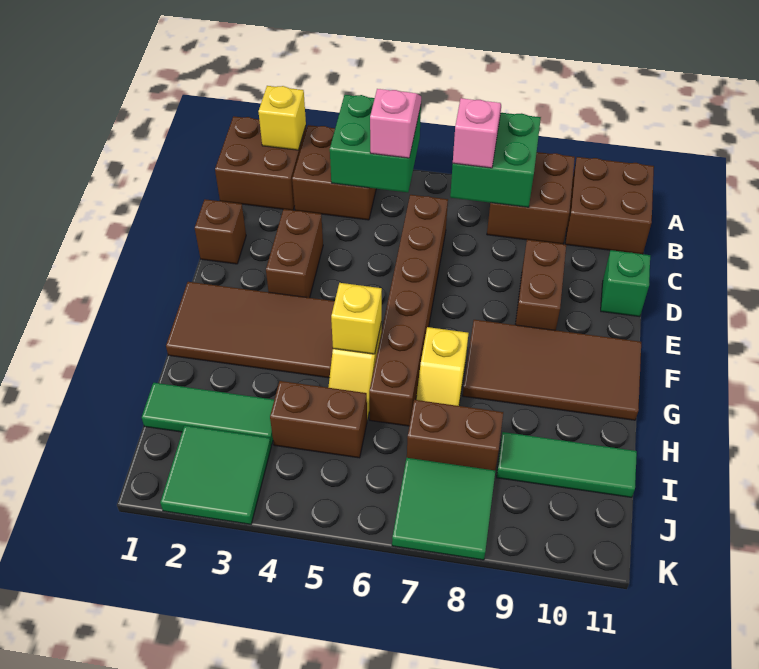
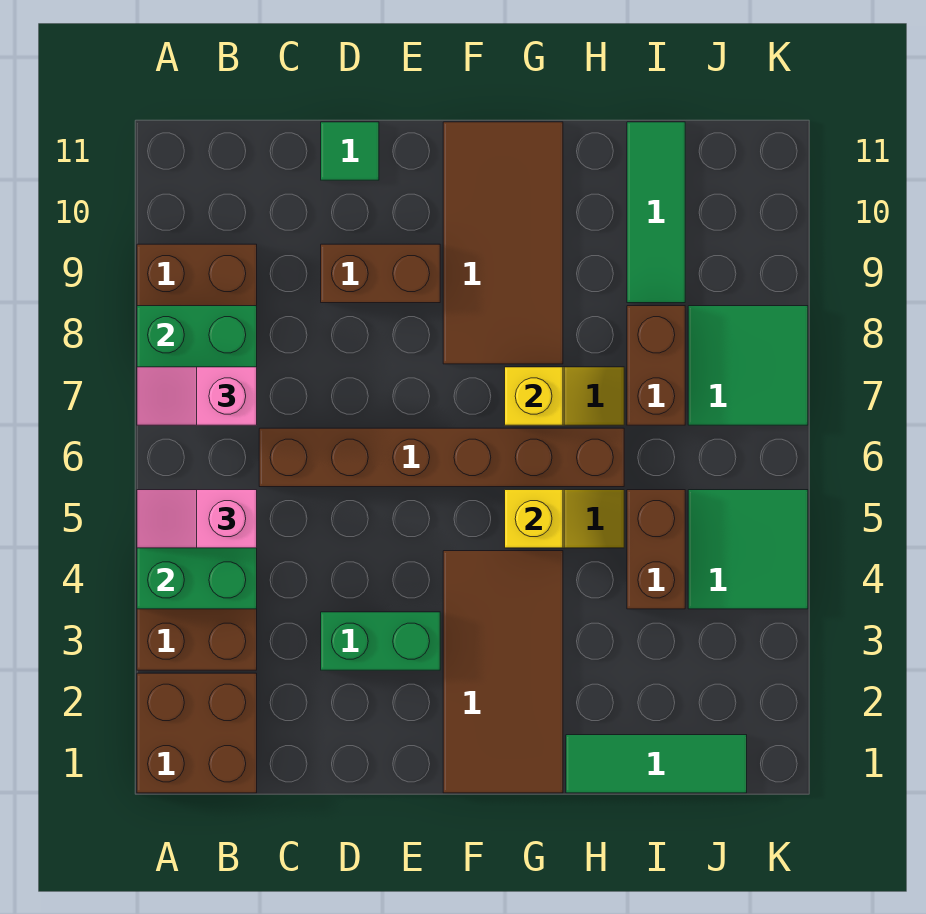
yellow 1x1 brick [258,86,306,150] -> yellow 1x1 brick moved to [505,367,563,425]
brown 2x2 brick [565,157,654,254] -> none
brown 1x1 brick [195,199,246,264] -> none
brown 1x2 brick [266,209,323,298] -> green 1x2 brick [321,612,440,670]
green 1x1 brick [601,250,650,317] -> green 1x1 tile [321,122,379,180]
green 1x3 tile [142,383,274,445] -> green 1x3 tile turned to [566,735,747,793]
green 2x2 tile [160,426,271,524] -> green 2x2 tile moved to [688,490,808,609]

